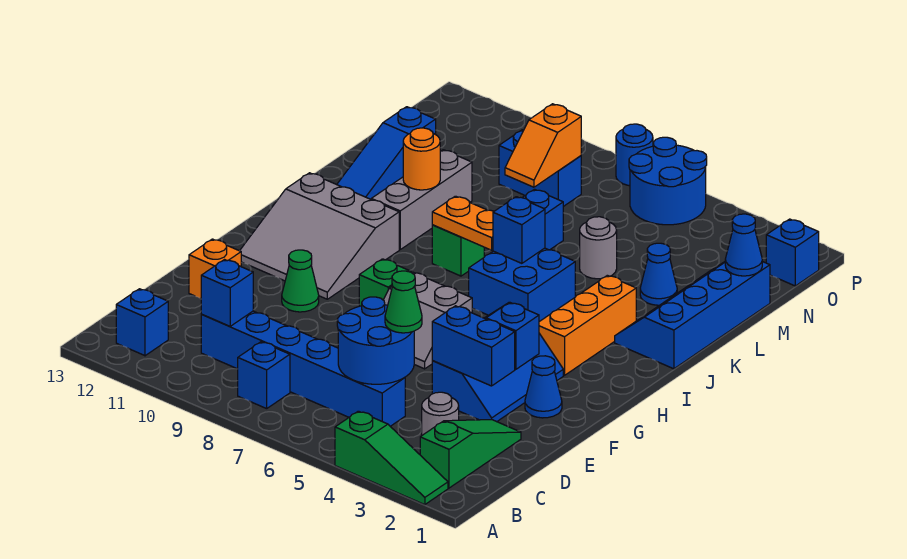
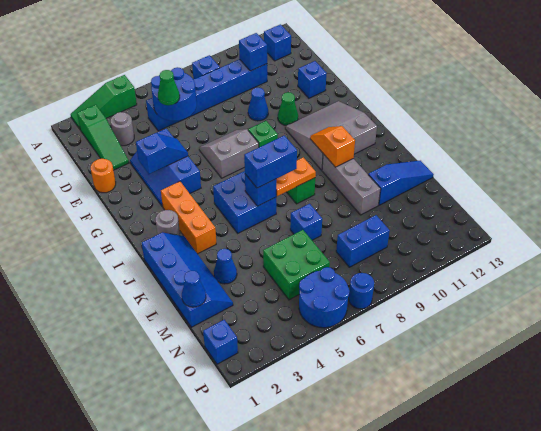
blue 1x2 brick [432,306,515,386] -> blue 1x2 brick moved to [244,135,297,188]
orange 1x1 brick [189,239,241,299] -> blue 1x1 brick [298,61,327,98]
blue 1x1 cone [525,356,562,418] -> blue 1x1 cone moved to [248,88,268,121]
orange 1x1 round brick [403,128,440,190] -> orange 1x1 round brick moved to [91,159,116,193]
blue 1x3 slope [337,107,436,199] -> blue 1x3 slope turned to [368,161,434,205]
grey 1x1 round brick [580,217,617,279] -> grey 1x1 round brick moved to [155,210,180,235]
none -> green 2x2 brick [263,230,330,300]
orange 1x2 slope [505,104,581,187] -> orange 1x2 slope moved to [310,126,355,167]

